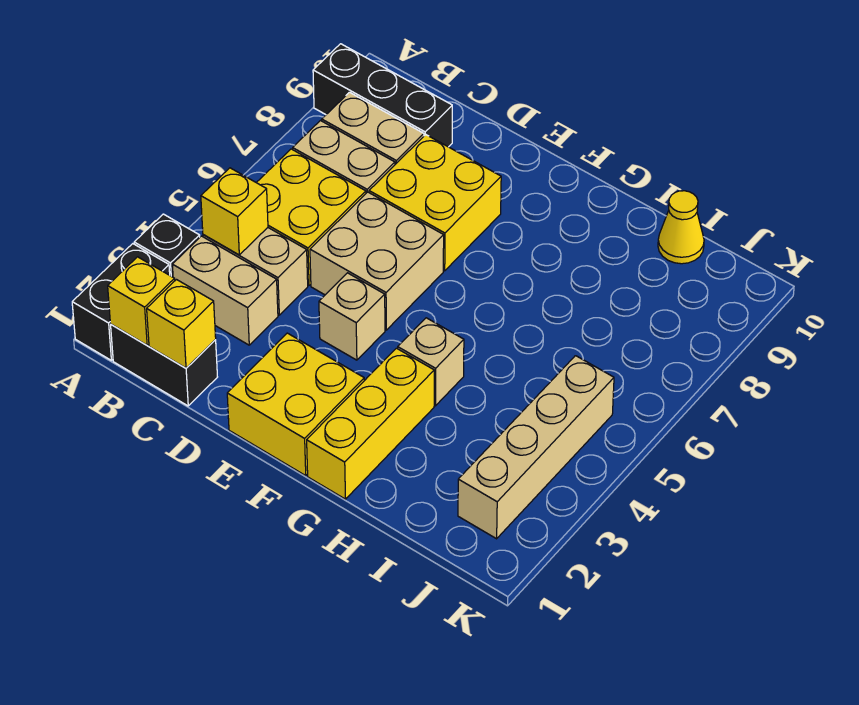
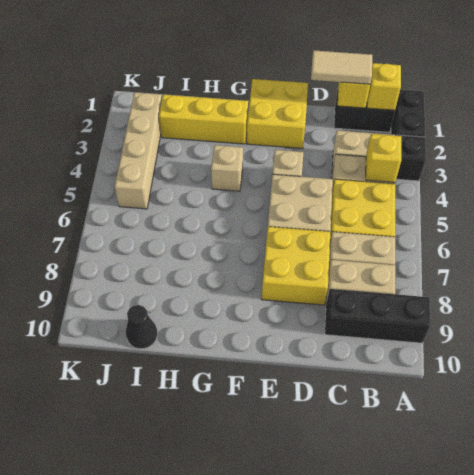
none -> tan 1x2 tile [311,50,372,84]
yellow 1x3 brick [307,348,434,499] -> yellow 1x3 brick turned to [159,95,248,144]
yellow 1x1 cone [658,191,704,264] -> black 1x1 cone [126,305,157,349]

